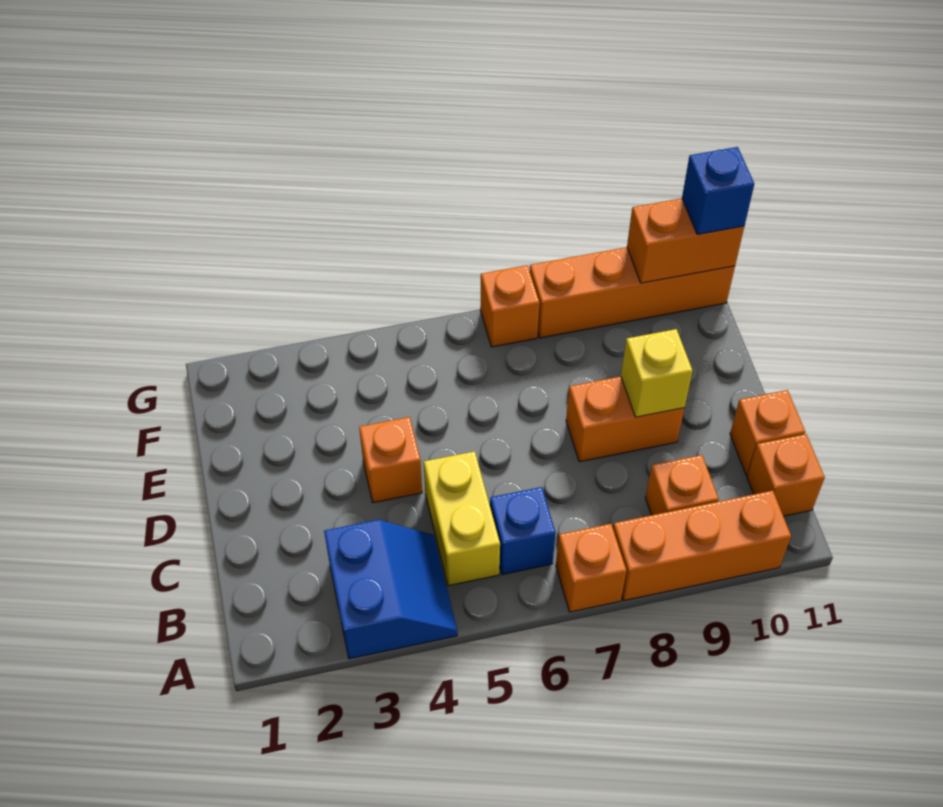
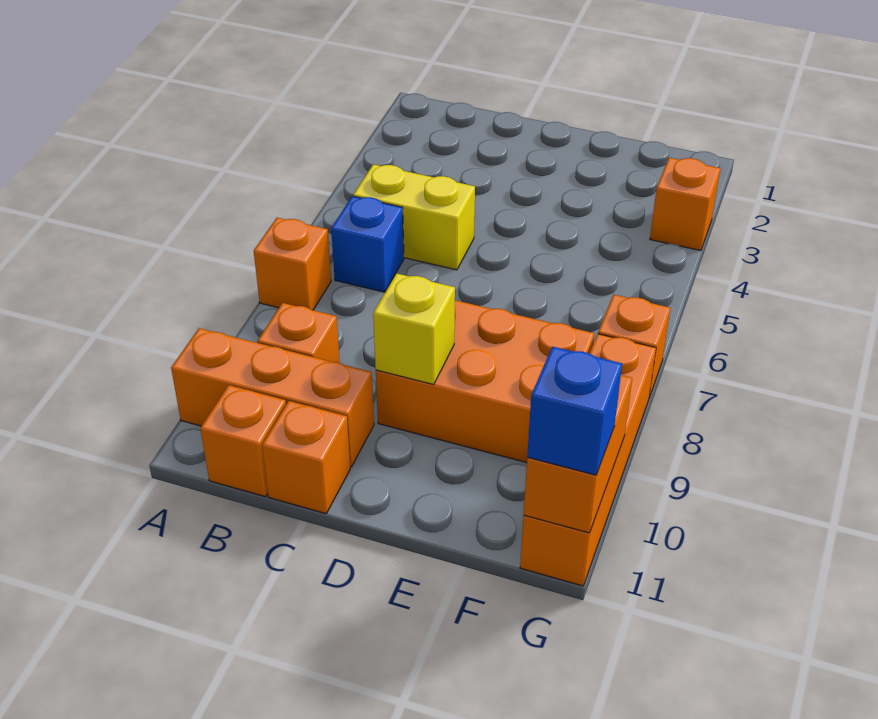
blue 2x2 slope [324,520,457,659] -> none
orange 1x3 brick [613,491,791,601] -> orange 1x3 brick turned to [171,328,374,467]
orange 1x1 brick [359,417,422,503] -> orange 1x1 brick moved to [650,158,720,251]
orange 1x2 brick [566,376,684,462] -> orange 2x3 brick [376,300,594,463]

